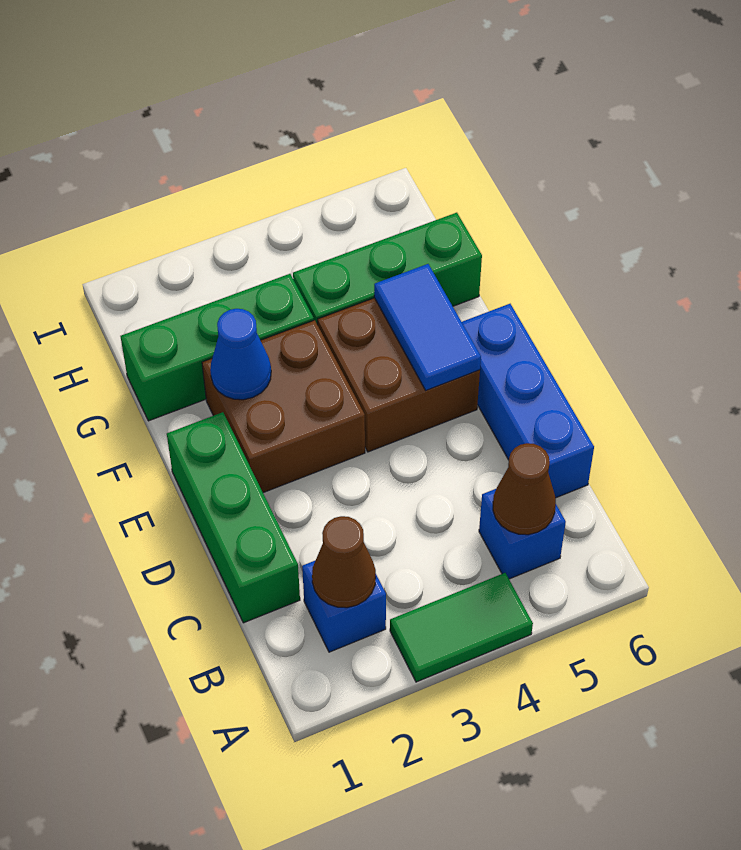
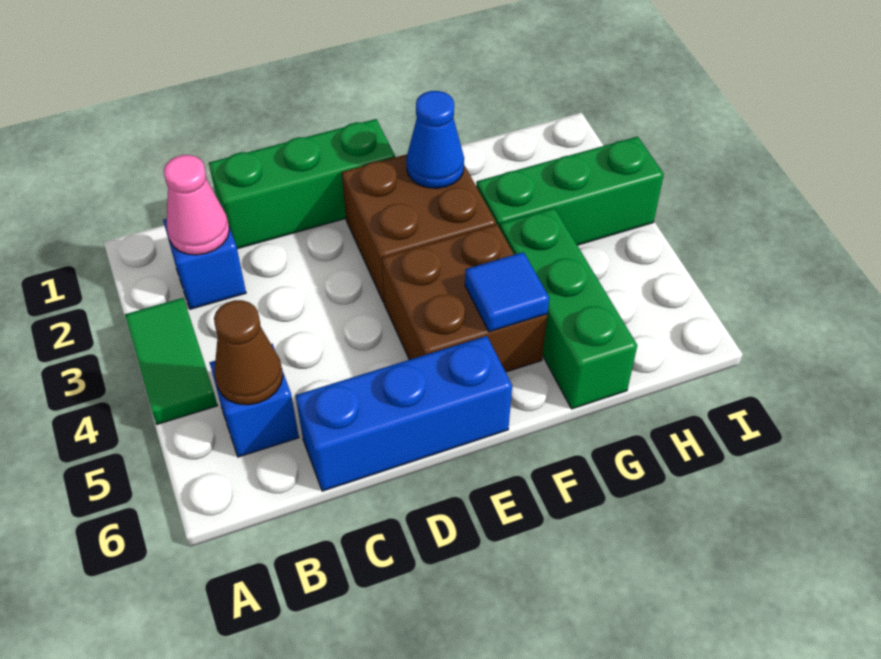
brown 1x1 cone [312,516,376,608] -> pink 1x1 cone [164,155,229,255]
blue 1x2 tile [374,264,481,390] -> blue 1x1 tile [465,252,549,332]
green 1x3 brick [120,274,314,421] -> green 1x3 brick turned to [476,137,664,245]

